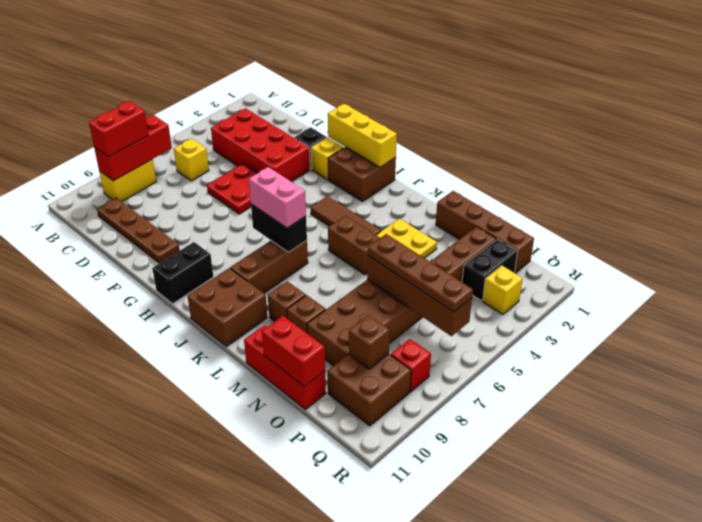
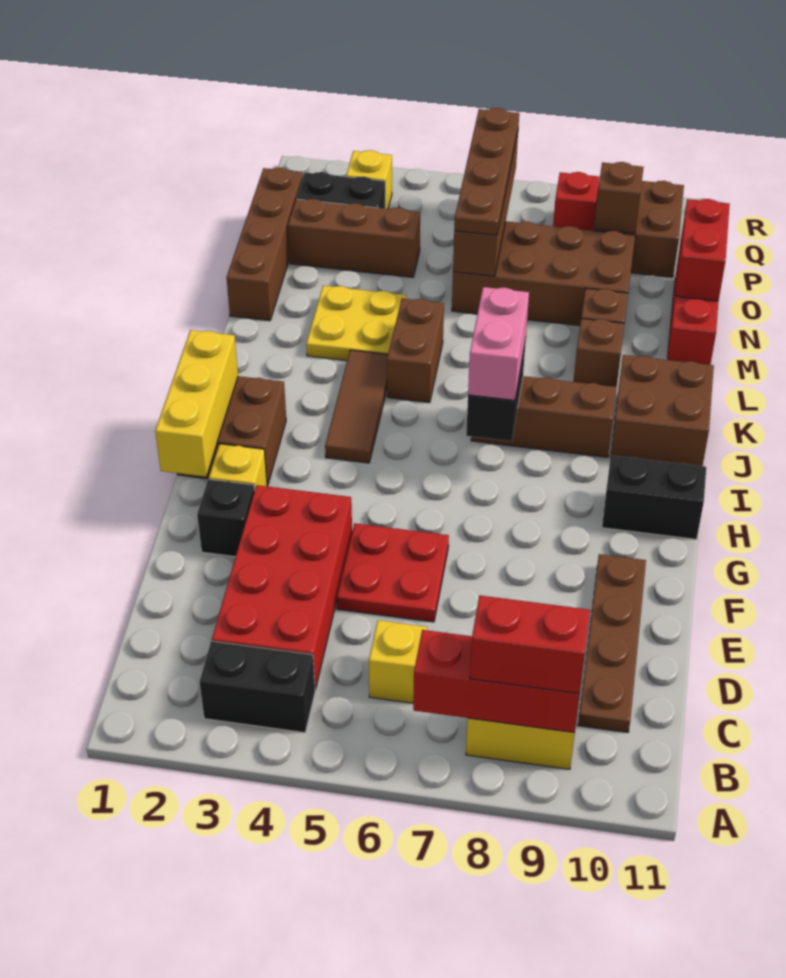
none -> black 1x2 brick [200,641,315,733]

